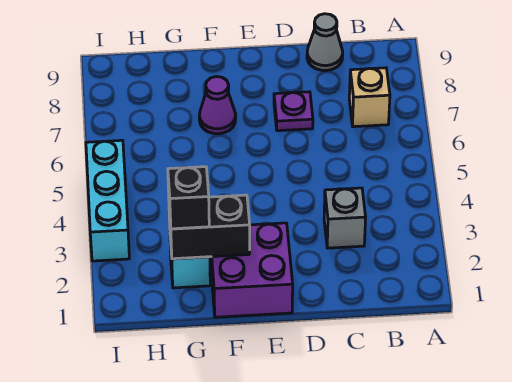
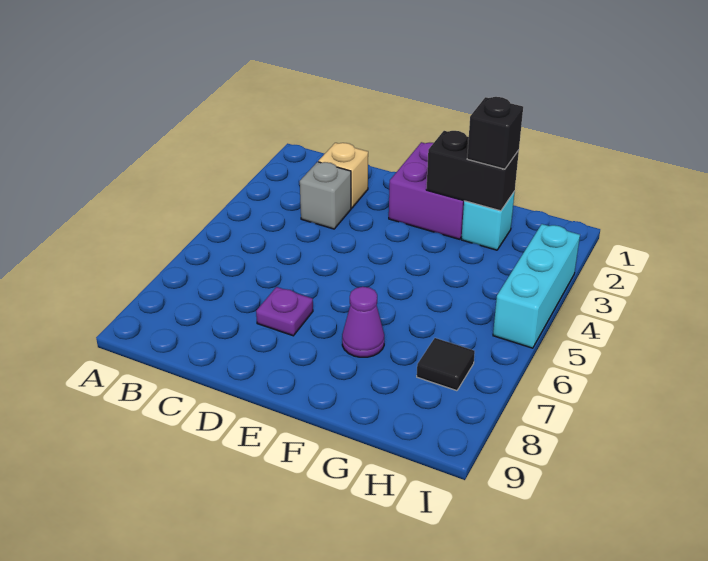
tan 1x1 brick [349,68,390,127] -> tan 1x1 brick moved to [318,143,368,208]
grey 1x1 cone [307,14,343,71] -> none
none -> black 1x1 tile [417,338,475,391]

